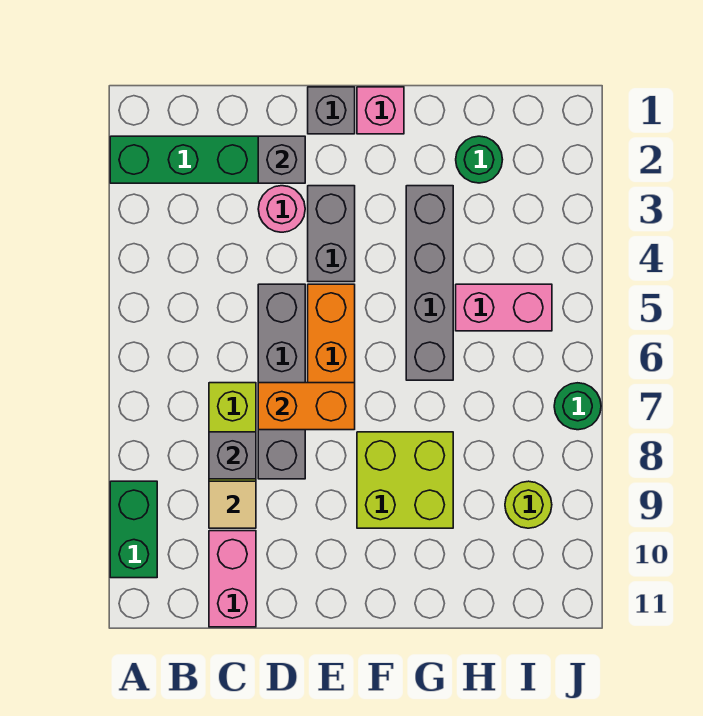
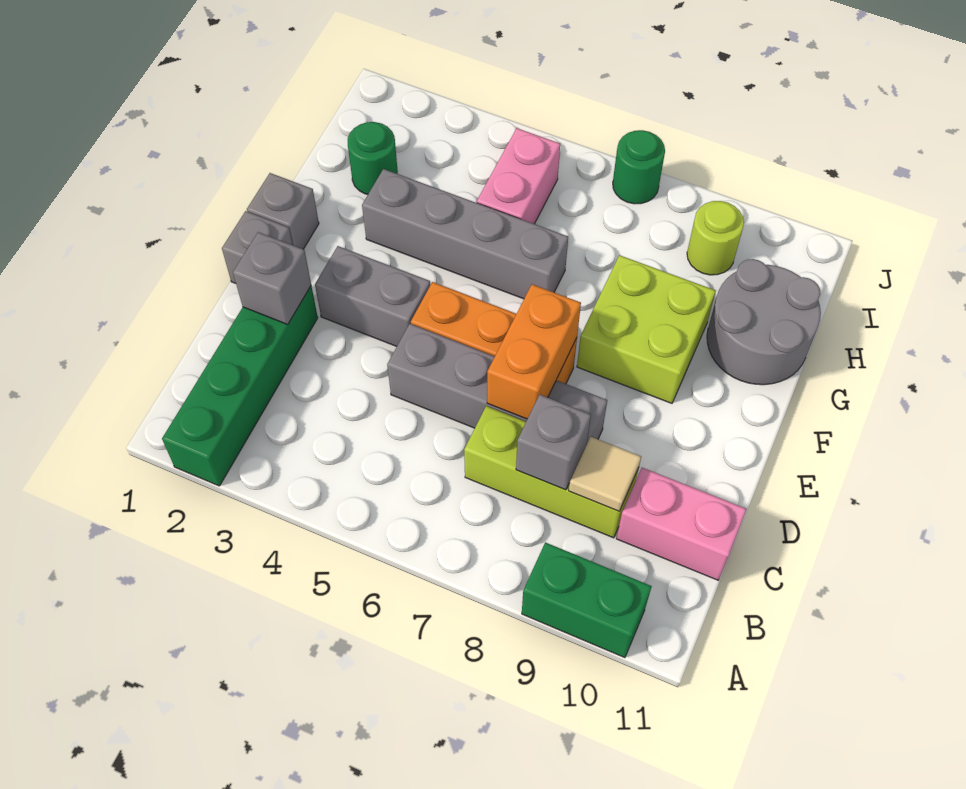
pink 1x1 round brick [258,186,305,232] -> none
pink 1x1 brick [357,87,404,134] -> grey 1x1 brick [247,173,319,249]
none -> grey 2x2 round brick [707,259,821,385]

